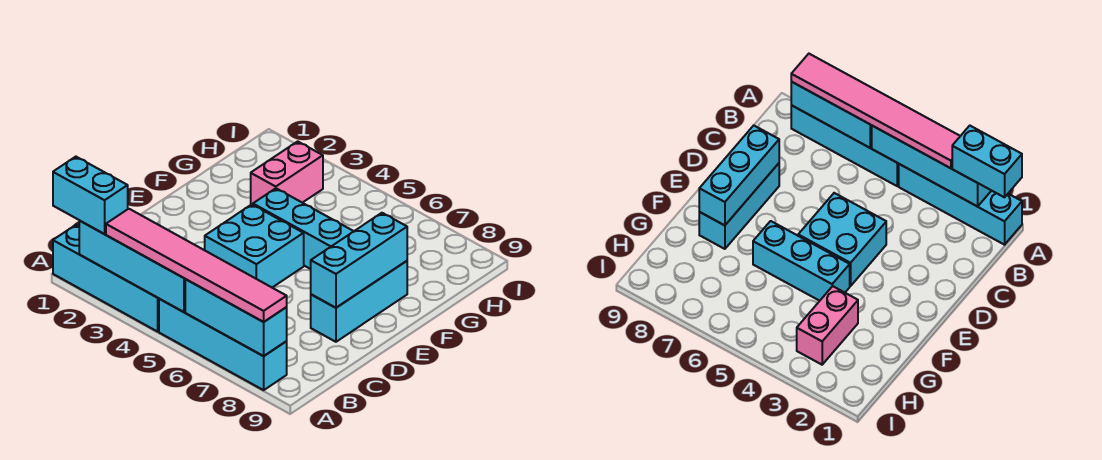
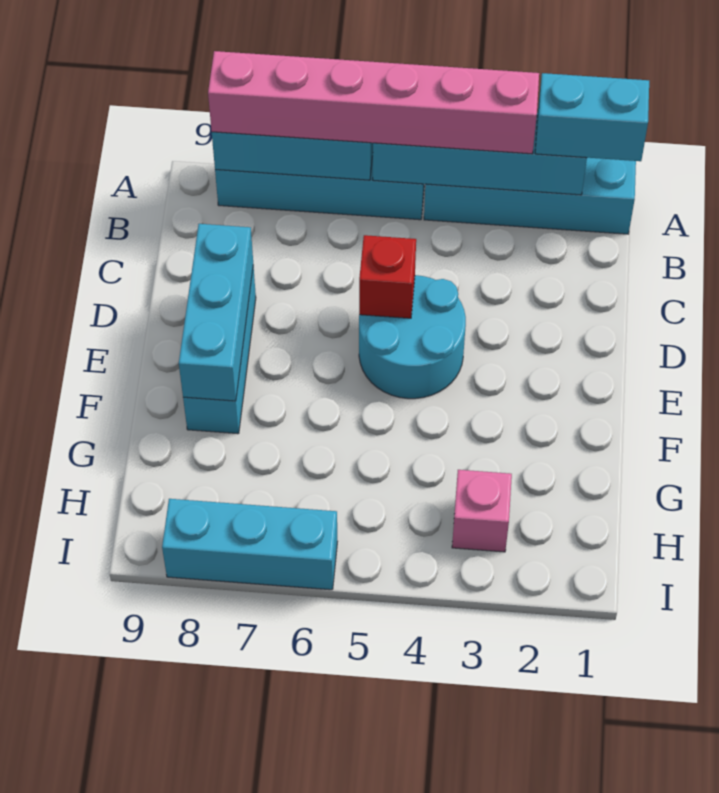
pink 1x6 tile [106,209,287,322] -> pink 1x6 brick [208,51,539,154]
cyan 2x2 brick [205,204,304,287] -> cyan 2x2 round brick [359,275,466,399]
none -> red 1x1 brick [359,235,416,318]
cyan 1x3 brick [253,188,354,269] -> cyan 1x3 brick moved to [162,499,337,590]
pink 1x2 brick [251,141,323,205] -> pink 1x1 brick [452,470,512,552]

